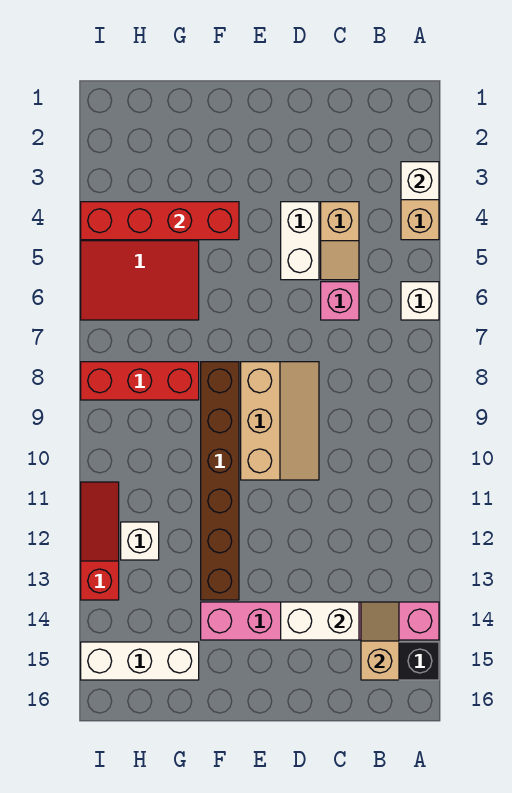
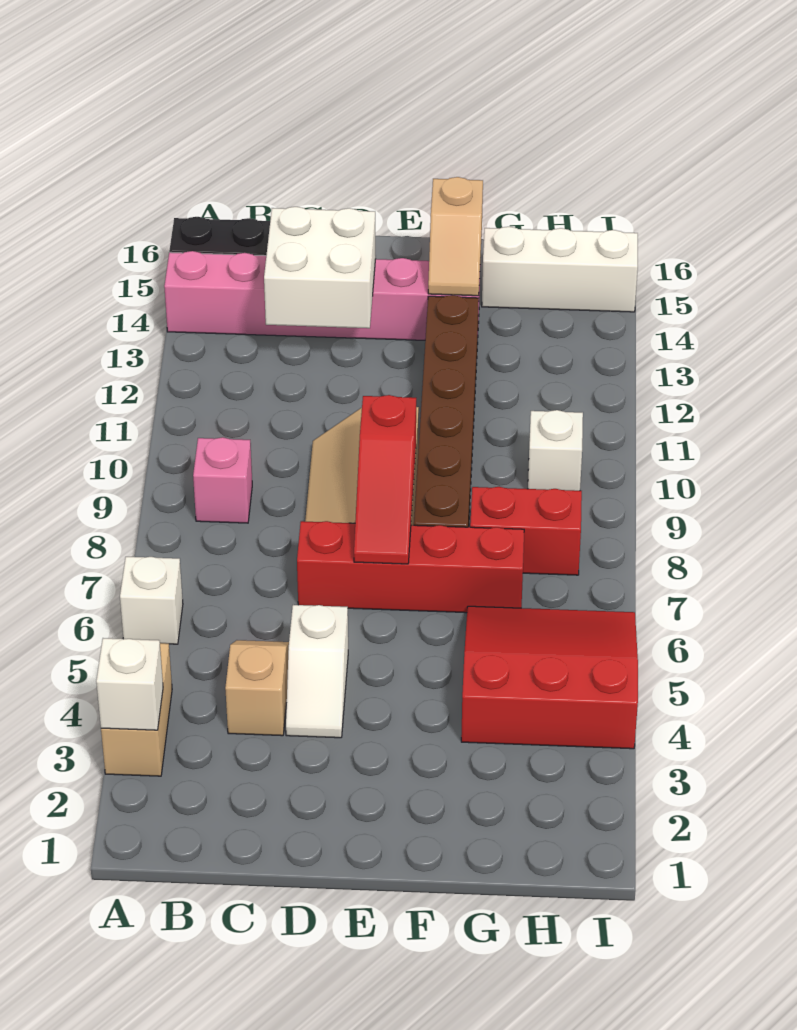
tan 1x2 slope [361,602,399,680] -> tan 1x2 slope moved to [428,177,483,296]
pink 1x1 brick [321,282,359,320] -> pink 1x1 brick moved to [193,437,252,523]
white 1x2 brick [281,602,359,640] -> white 2x2 brick [264,207,376,328]
white 1x2 brick [281,202,319,280] -> white 1x2 slope [286,605,348,738]
red 1x4 brick [81,202,239,240] -> red 1x4 brick moved to [297,521,524,613]
red 1x3 brick [81,362,199,400] -> red 1x2 brick [470,487,582,575]
white 1x1 brick [121,522,159,560] -> white 1x1 brick moved to [528,410,583,491]
red 1x3 slope [81,482,119,600] -> red 1x3 slope moved to [354,395,416,564]

